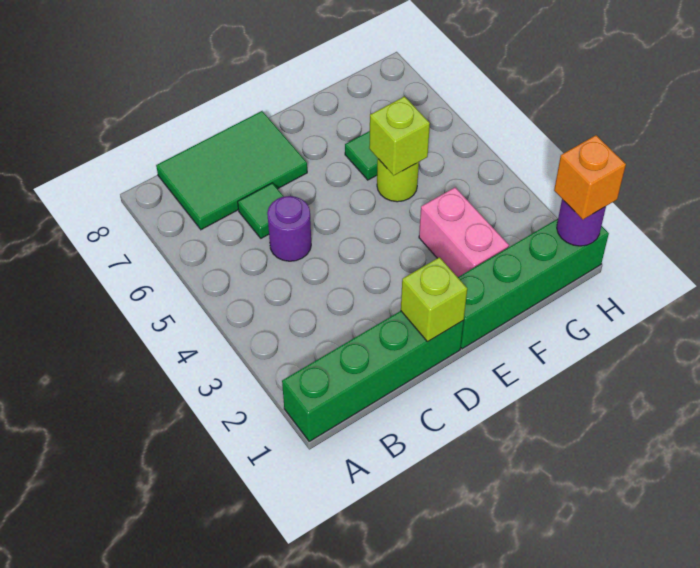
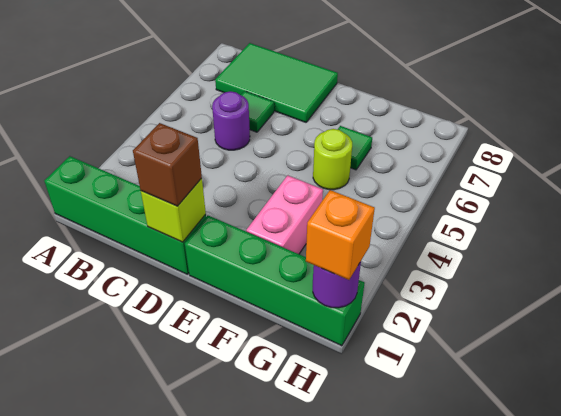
none -> brown 1x1 brick [133,123,202,206]
lime 1x1 brick [369,97,430,175] -> none

